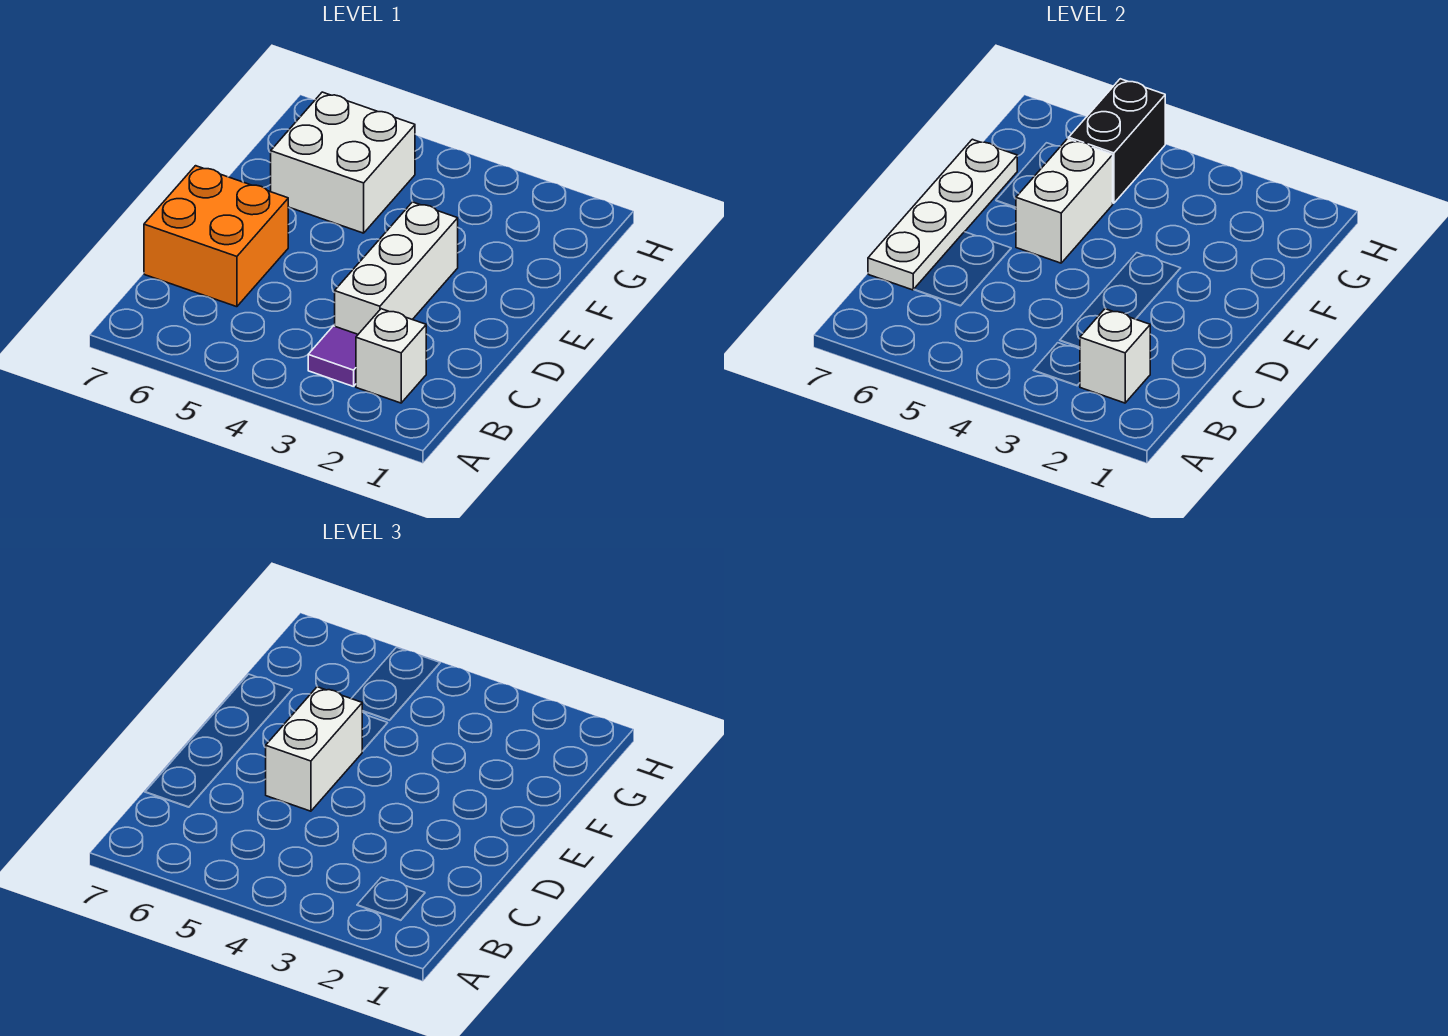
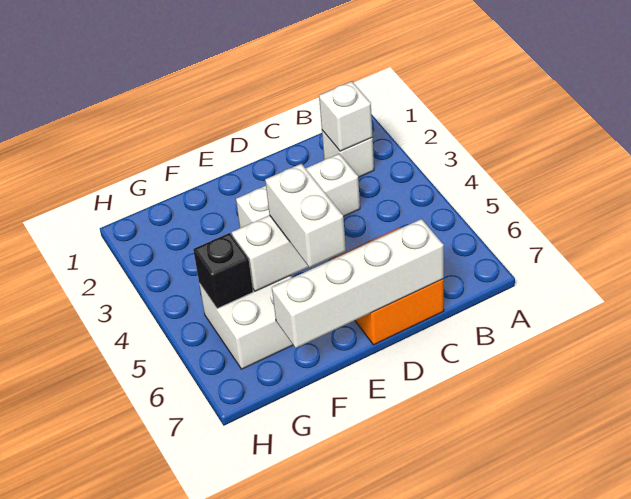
purple 1x1 tile [308,326,358,387] -> none
white 1x4 plate [868,139,1017,290] -> white 1x4 brick [272,219,444,348]
white 1x2 brick [266,687,362,811] -> white 1x2 brick turned to [265,164,346,268]
black 1x2 brick [1069,79,1165,203] -> black 1x1 brick [193,233,253,309]

